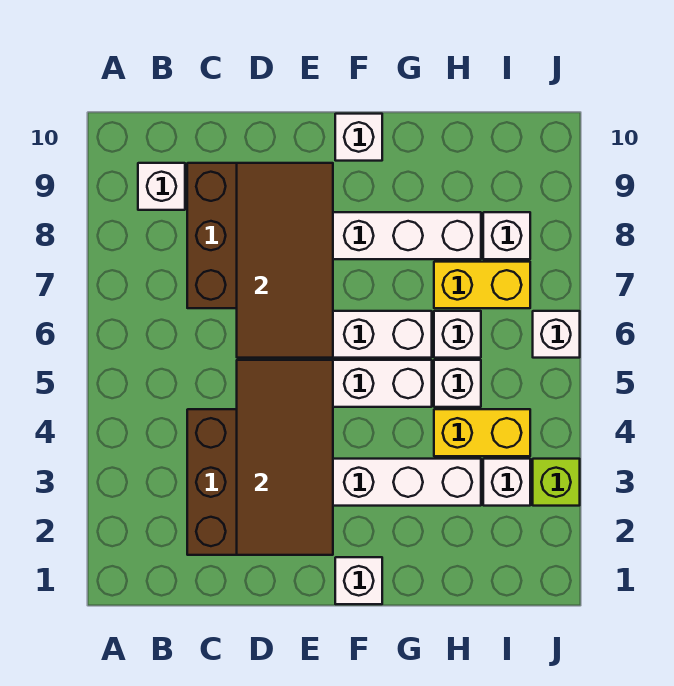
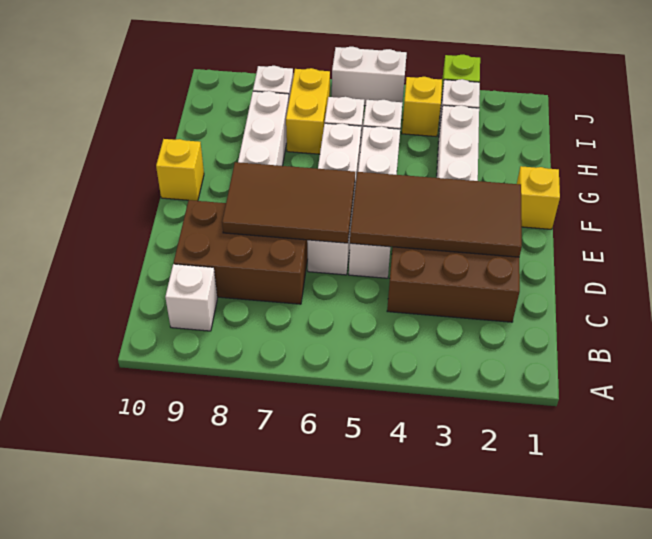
brown 2x4 tile [237,163,333,358] -> brown 2x3 tile [222,162,355,243]
white 1x1 brick [335,557,382,604] -> yellow 1x1 brick [517,166,560,229]
white 1x1 brick [335,114,382,161] -> yellow 1x1 brick [156,139,204,201]
yellow 1x2 brick [434,409,530,456] -> yellow 1x1 brick [402,77,442,137]
white 1x1 brick [533,311,580,358] -> white 1x2 brick [332,47,407,106]

